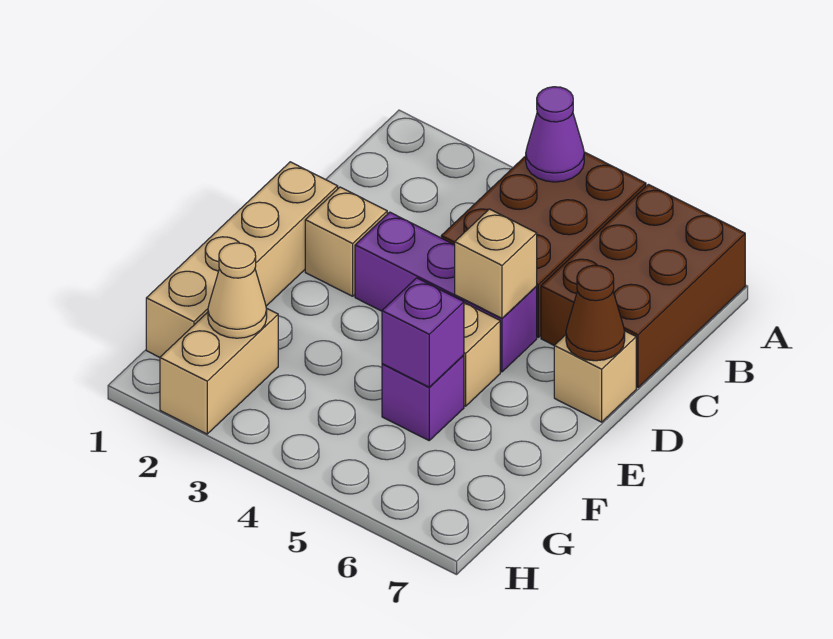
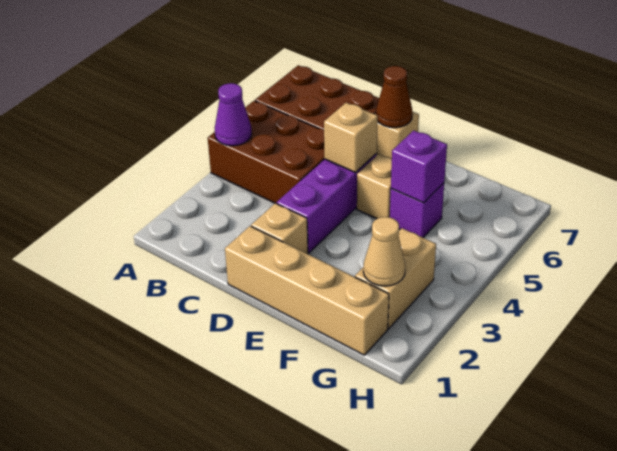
tan 1x2 brick [160,309,278,434] -> tan 1x2 brick turned to [355,228,436,329]

